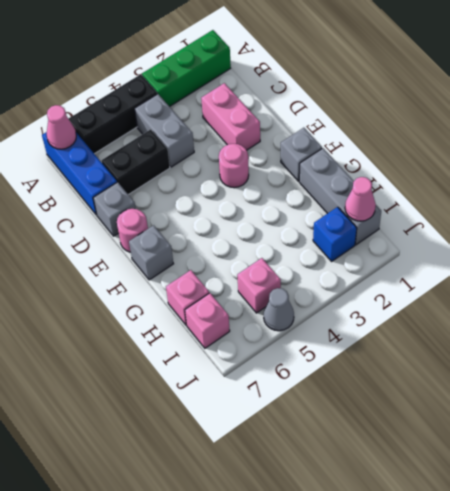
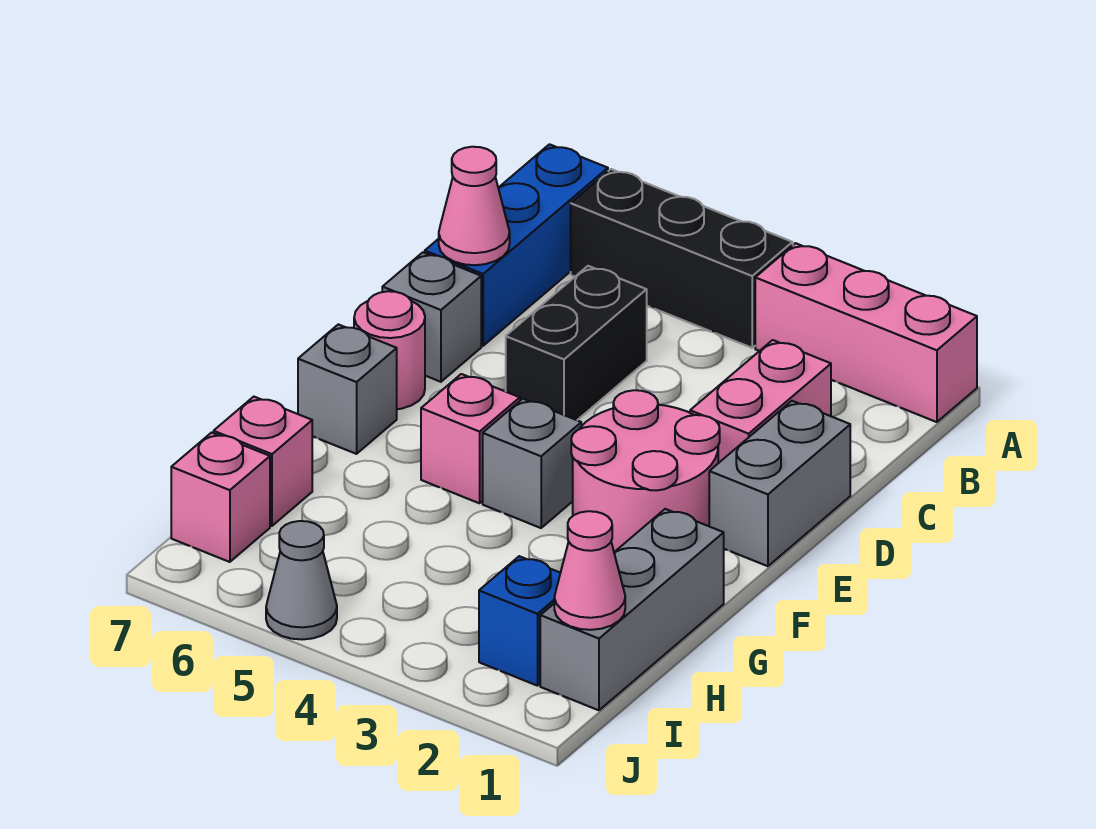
green 1x3 brick [142,30,231,107] -> pink 1x3 brick [755,243,977,422]
pink 1x1 cone [47,105,76,149] -> pink 1x1 cone moved to [439,147,510,265]
grey 1x2 brick [135,94,194,167] -> grey 1x2 brick moved to [709,401,850,566]
black 1x2 brick [102,129,170,195] -> black 1x2 brick turned to [506,266,647,420]
pink 1x1 round brick [219,144,249,188] -> pink 2x2 round brick [571,390,720,552]
grey 1x1 brick [281,128,322,181] -> grey 1x1 brick moved to [483,399,581,528]
pink 1x1 brick [237,258,281,313] -> pink 1x1 brick moved to [421,374,520,503]

